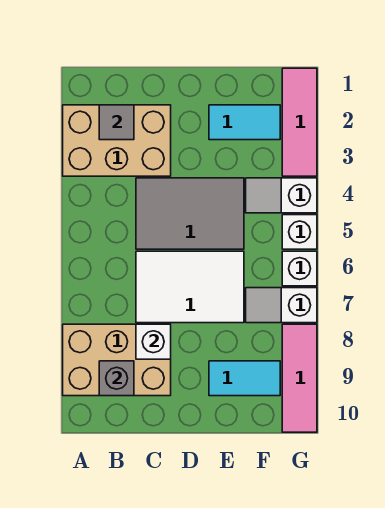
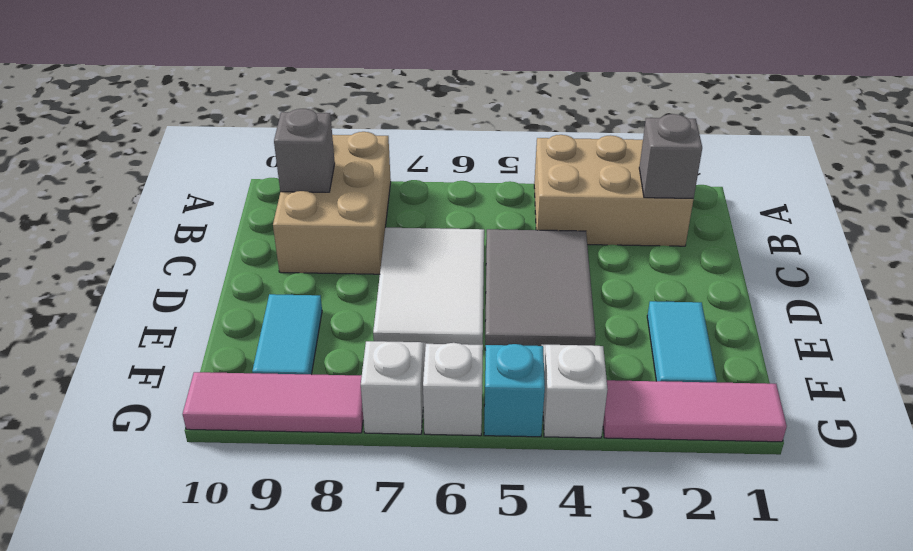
tan 2x3 brick [63,105,171,176] -> tan 2x3 brick turned to [534,135,693,246]
grey 1x1 tile [99,105,134,140] -> grey 1x1 brick [639,114,702,198]
white 1x1 brick [136,324,171,359] -> none
white 1x1 brick [282,215,317,249] -> cyan 1x1 brick [484,344,545,437]

